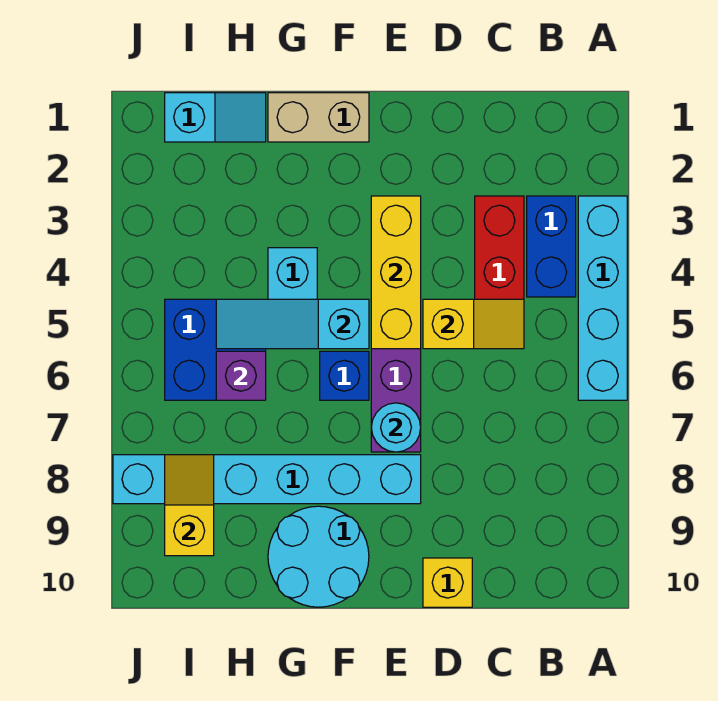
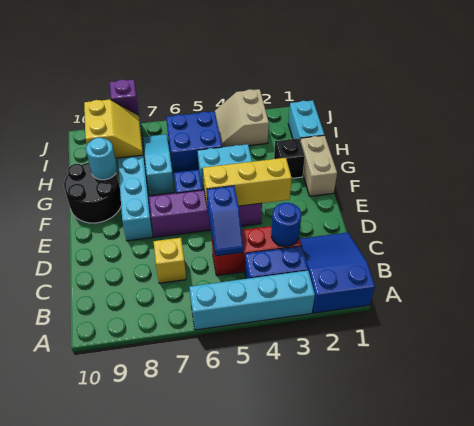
none -> blue 2x3 slope [300,232,375,313]
none -> blue 1x1 round brick [271,203,301,247]
yellow 1x2 slope [423,299,524,349] -> blue 1x2 slope [207,186,244,256]
yellow 1x1 brick [423,558,472,607] -> yellow 1x1 brick moved to [153,238,186,283]
cyan 1x1 round brick [371,403,421,452] -> cyan 1x1 round brick moved to [86,138,117,180]
cyan 1x3 slope [216,299,369,349] -> cyan 1x3 slope moved to [143,134,174,196]
cyan 2x2 round brick [268,506,369,607] -> black 2x2 round brick [64,163,121,223]
none -> black 1x1 brick [274,138,305,178]
cyan 1x2 slope [165,93,266,142] -> cyan 1x2 brick [288,100,324,140]
purple 1x1 brick [216,351,266,400] -> purple 1x1 brick moved to [110,79,139,115]
none -> tan 2x2 slope [215,89,269,147]
yellow 1x2 slope [165,455,214,556] -> yellow 2x2 slope [84,100,143,158]

